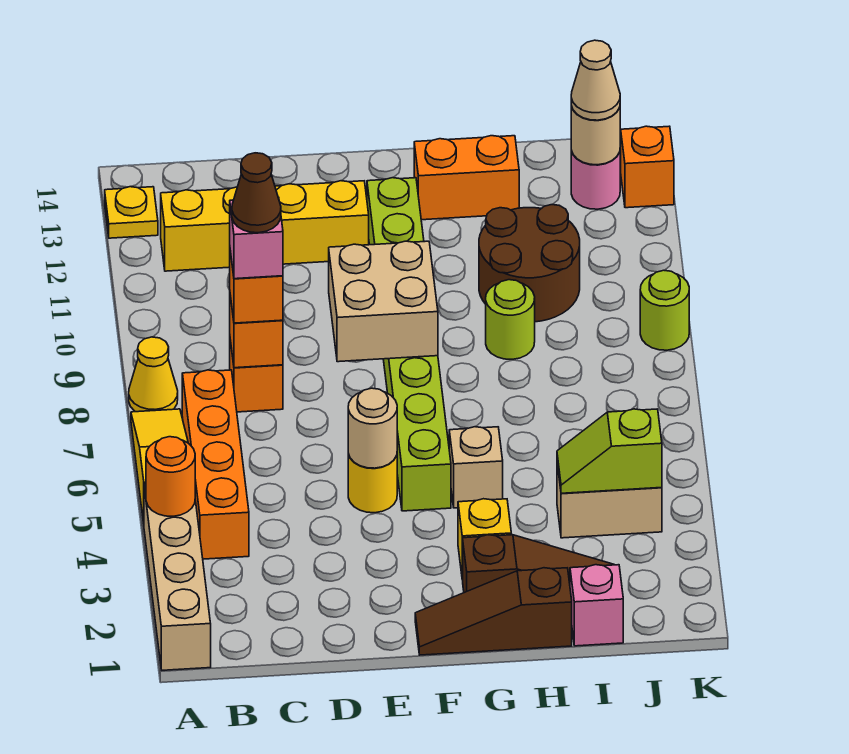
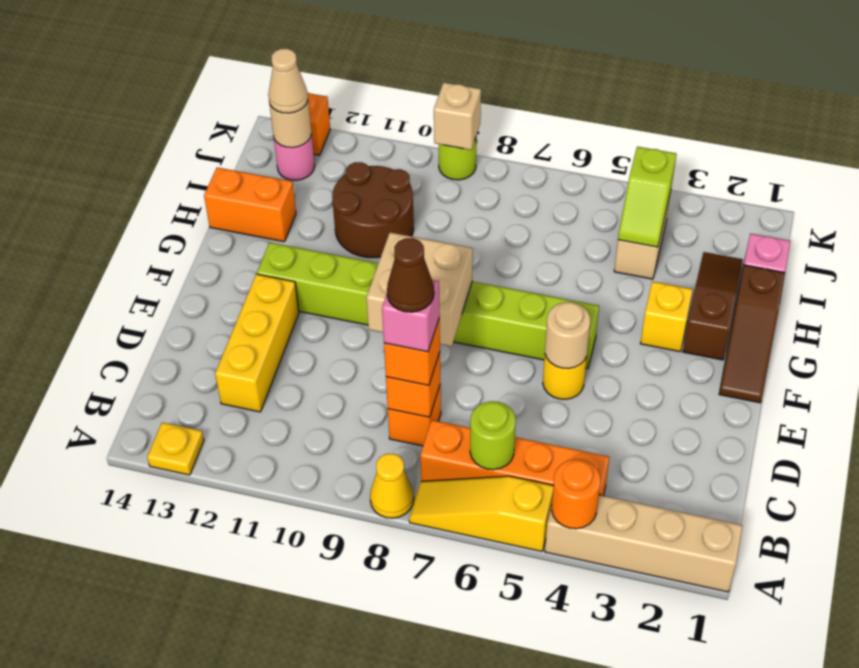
yellow 1x4 brick [161,181,369,271] -> yellow 1x3 brick [215,274,299,412]
tan 1x1 brick [449,427,503,508] -> tan 1x1 brick moved to [434,83,481,150]
orange 1x2 brick [414,136,519,220] -> orange 1x2 brick turned to [204,167,296,242]
lime 1x1 round brick [486,280,535,359] -> lime 1x1 round brick moved to [470,401,516,470]

